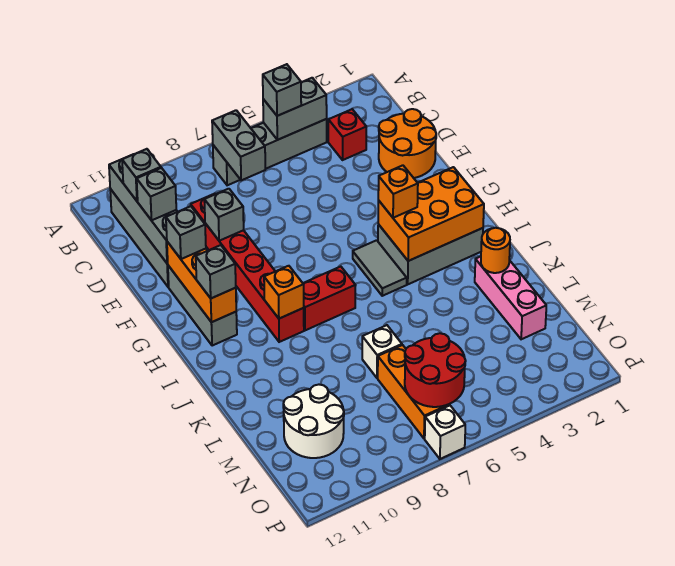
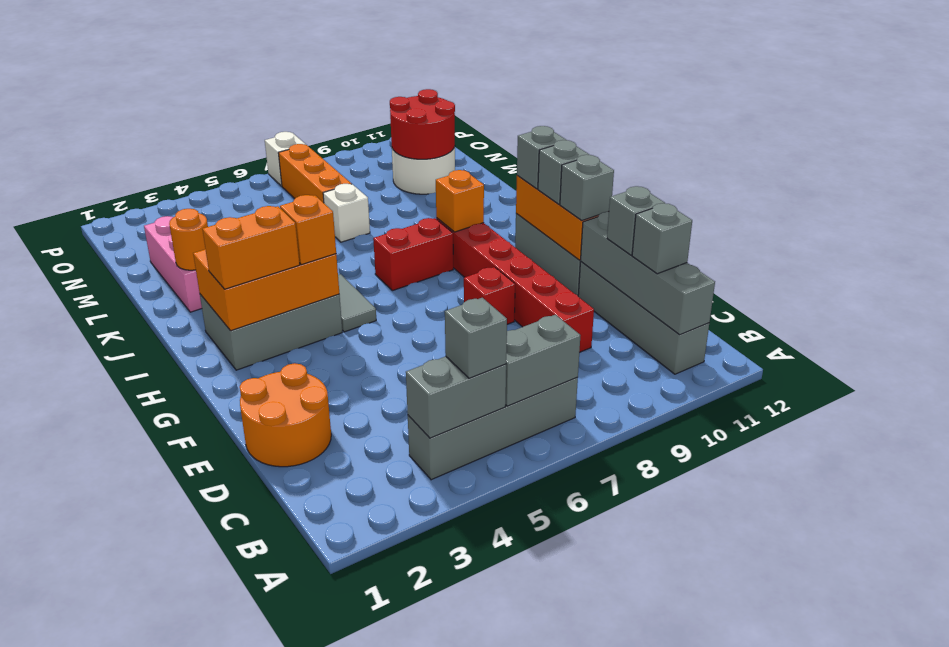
grey 1x2 brick [212,110,265,180] -> grey 1x2 brick turned to [506,315,581,406]
red 1x1 brick [328,109,366,160] -> red 1x1 brick moved to [464,267,515,324]
grey 1x1 brick [204,189,244,241] -> grey 1x1 brick moved to [538,140,589,204]
none -> orange 1x2 brick [203,206,300,289]
red 2x2 round brick [405,333,466,407] -> red 2x2 round brick moved to [390,89,455,159]

